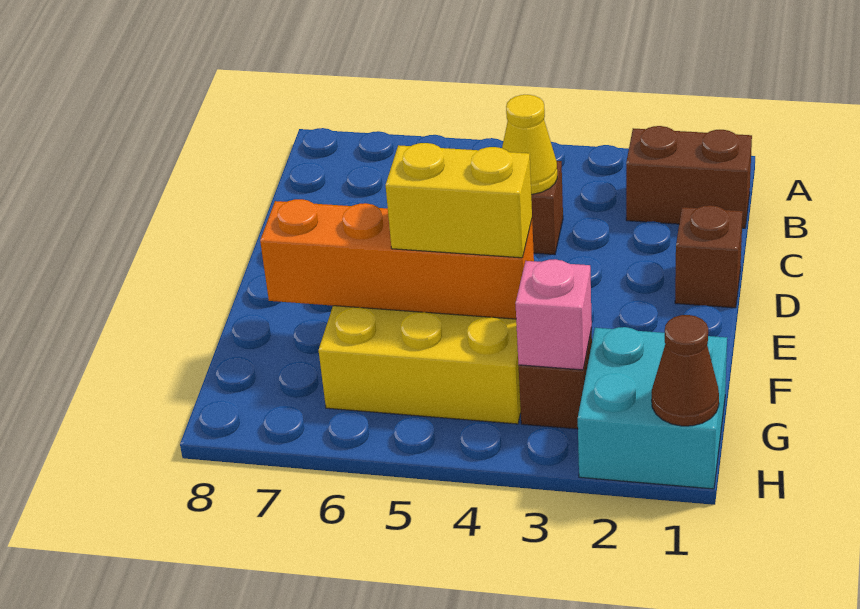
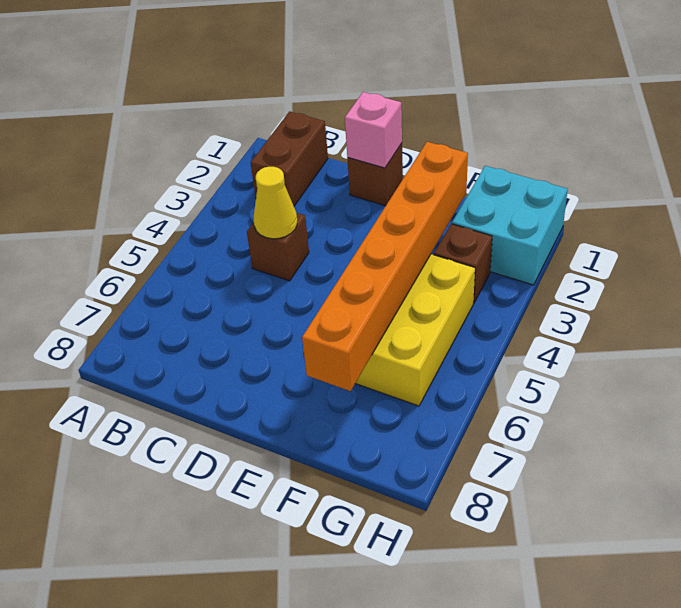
orange 1x4 brick [260,199,534,319] -> orange 1x6 brick [302,142,468,391]
yellow 1x2 brick [386,143,532,258] -> none
pink 1x1 brick [516,259,592,370] -> pink 1x1 brick moved to [345,92,402,168]
brown 1x1 cone [652,315,719,426] -> none

